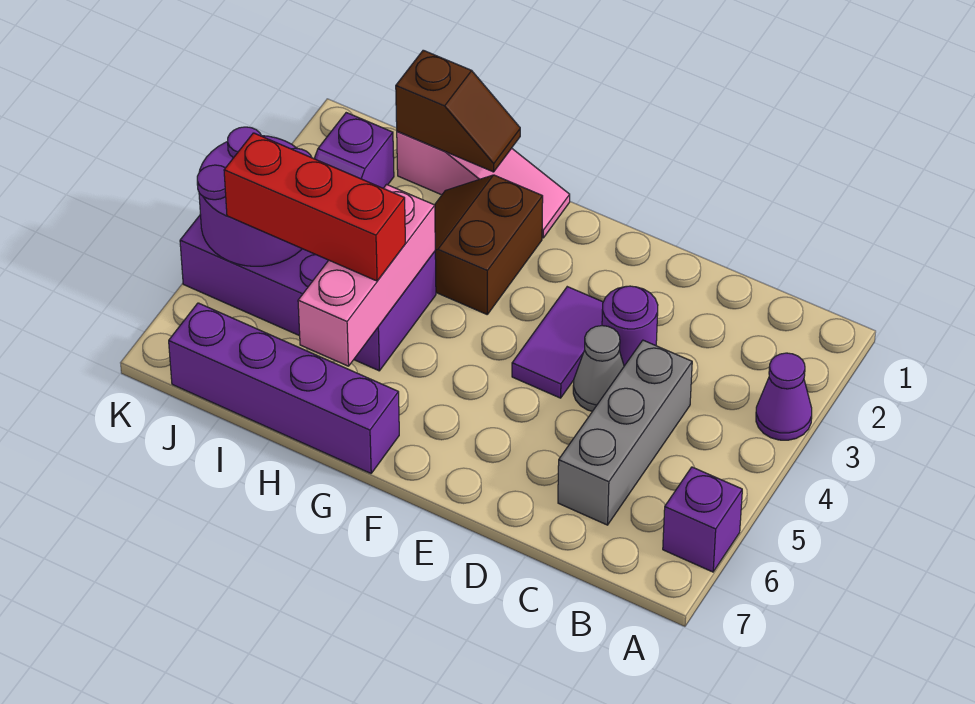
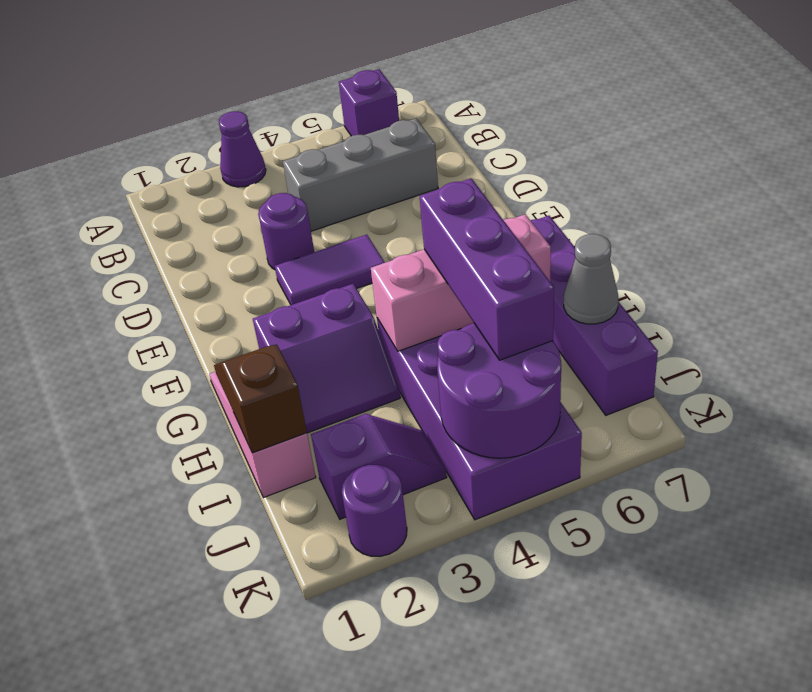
grey 1x1 cone [573,326,624,411] -> grey 1x1 cone moved to [564,234,618,324]
brown 2x2 slope [435,175,543,314] -> purple 2x2 slope [253,284,400,433]
red 1x3 brick [224,133,405,281] -> purple 1x3 brick [420,178,554,360]
none -> purple 1x1 round brick [342,465,407,556]

